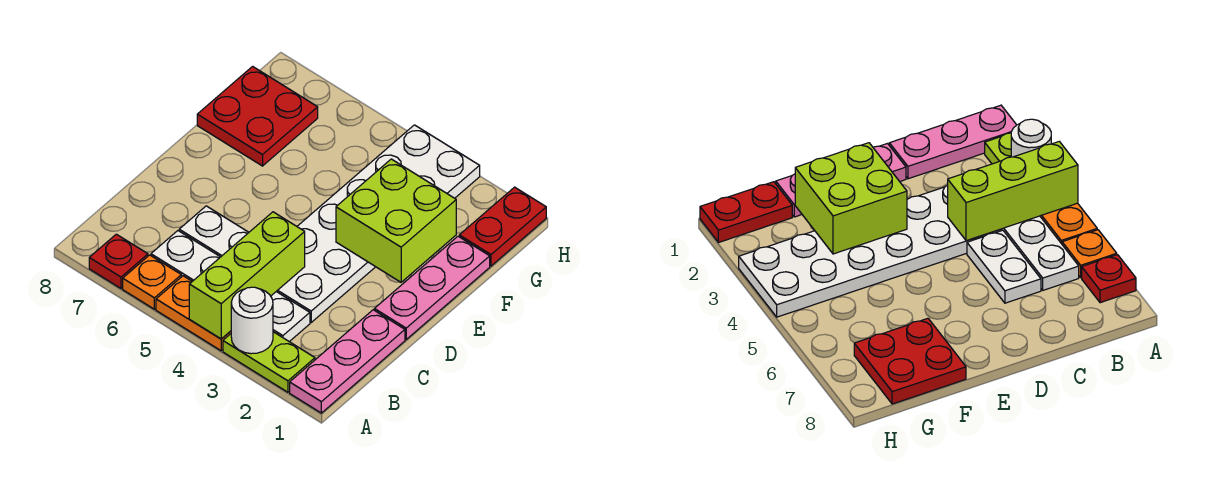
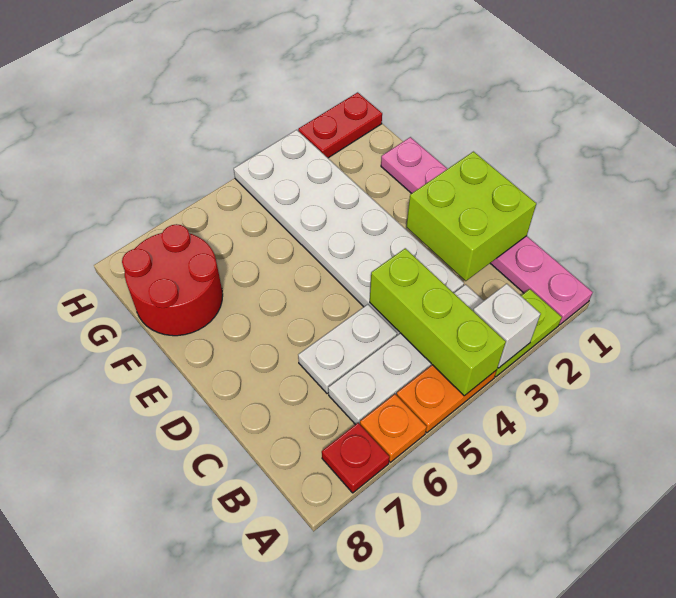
white 1x1 round brick [231,287,273,354] -> white 1x1 brick [473,284,541,368]
lime 2x2 brick [336,159,456,282] -> lime 2x2 brick moved to [407,152,536,281]
red 2x2 plate [197,66,318,166] -> red 2x2 round brick [122,224,223,336]
red 1x2 plate [459,187,546,266] -> red 1x2 plate turned to [298,92,382,158]

